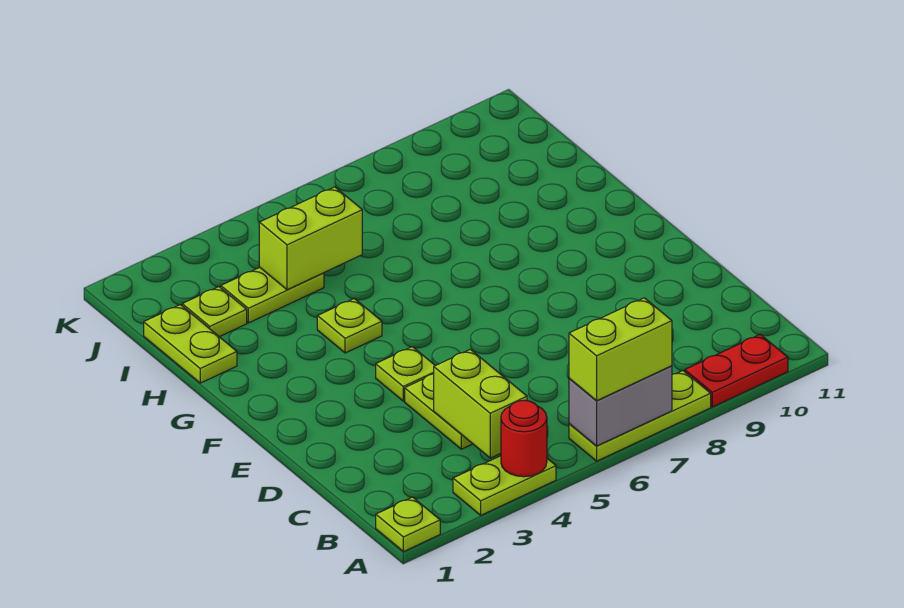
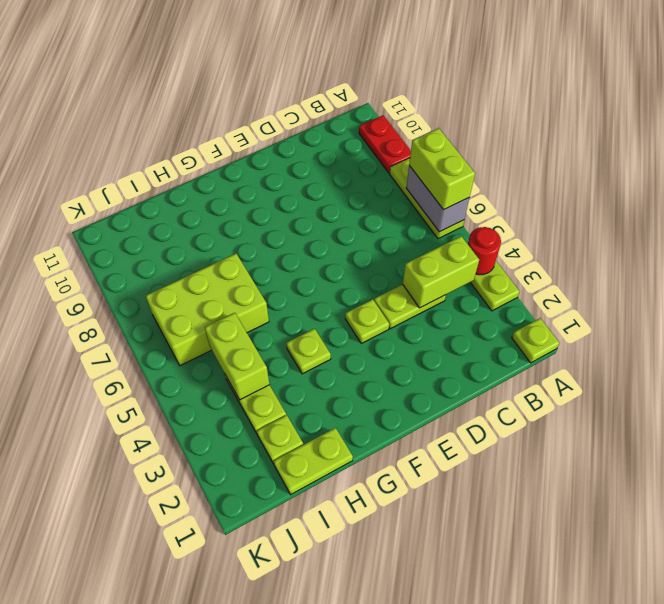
none -> lime 2x3 brick [146,254,269,366]

